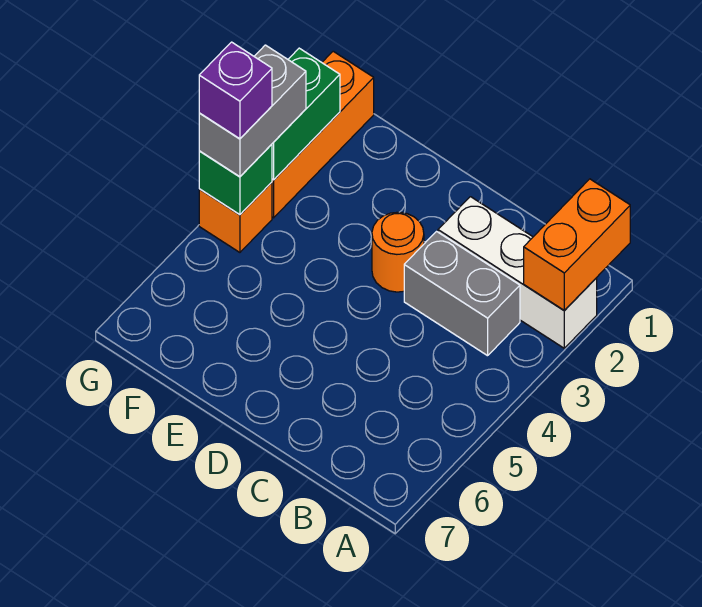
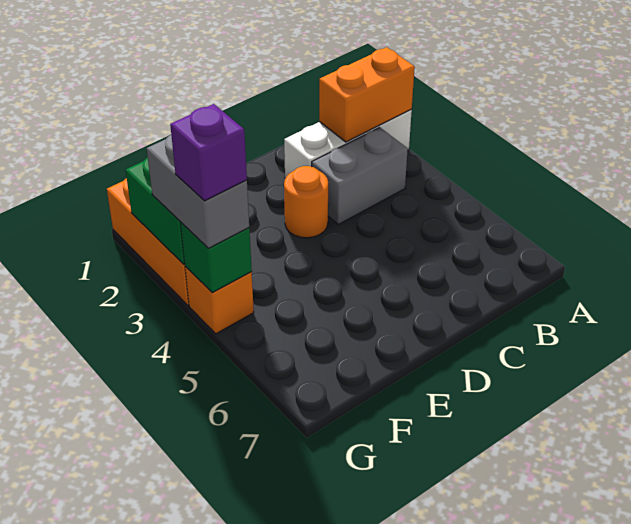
orange 1x2 brick [524,179,630,311] -> orange 1x2 brick turned to [319,47,415,142]

